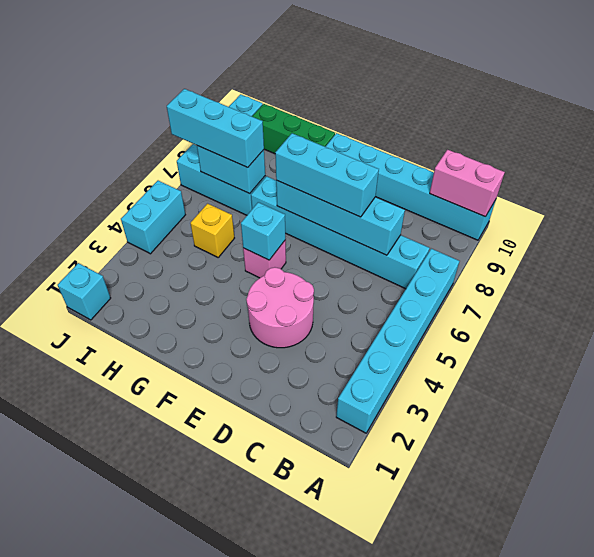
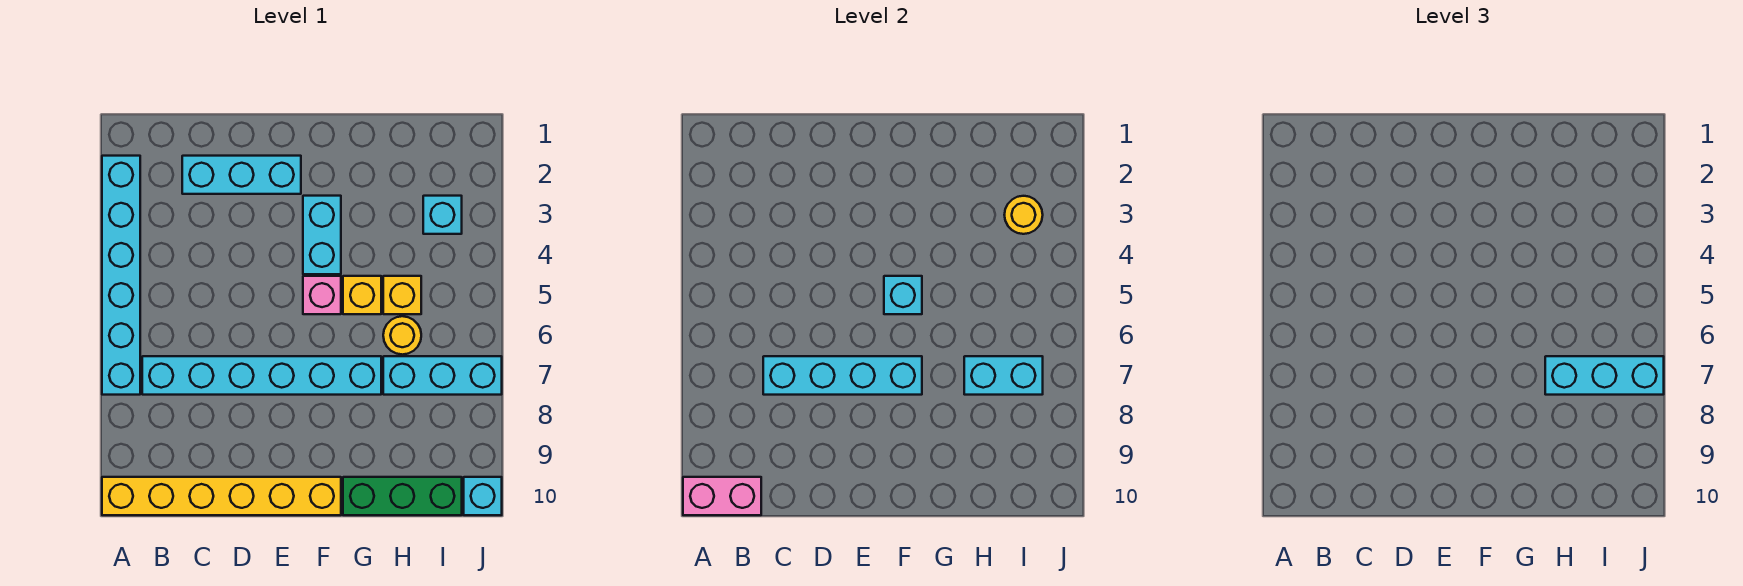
cyan 1x6 brick [326,133,496,240] -> yellow 1x6 brick [102,477,341,515]
pink 2x2 round brick [246,267,314,348] -> none
cyan 1x3 brick [275,133,379,217] -> cyan 1x3 brick moved to [182,156,301,194]
none -> yellow 1x1 brick [343,276,381,314]
none -> yellow 1x1 round brick [383,316,421,355]
none -> yellow 1x1 round brick [1004,196,1043,234]
cyan 1x1 brick [58,263,111,320] -> cyan 1x1 brick moved to [423,196,462,234]
cyan 1x2 brick [121,181,185,254] -> cyan 1x2 brick moved to [303,196,341,274]

